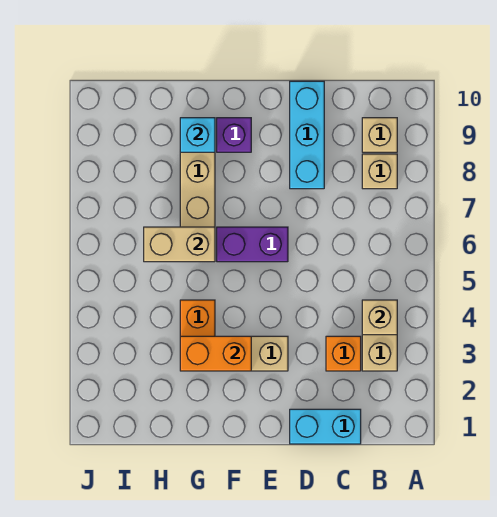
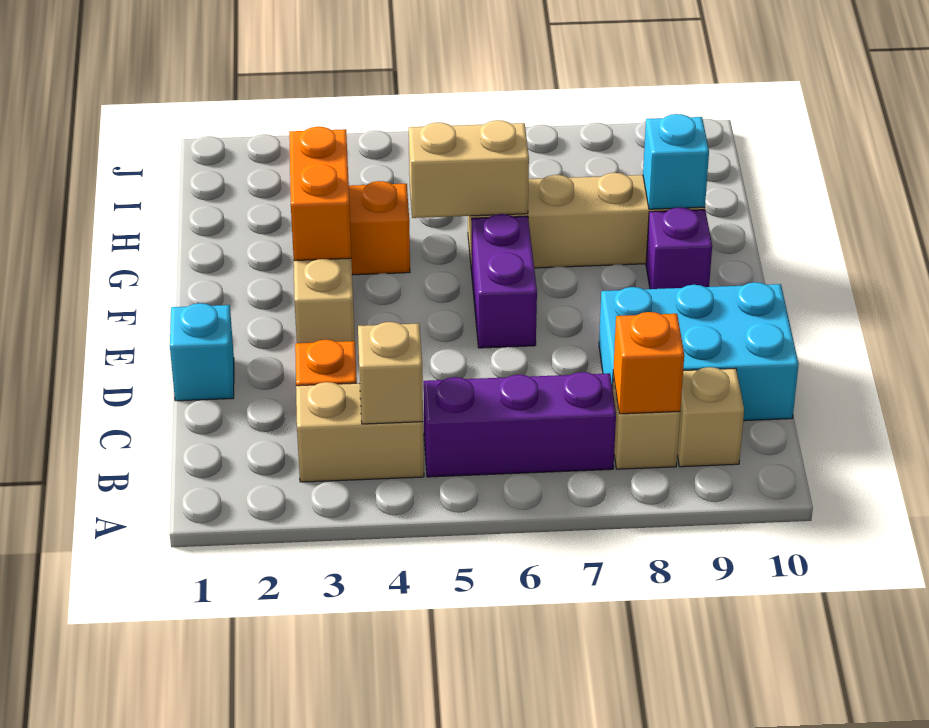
none -> purple 1x3 brick [423,372,616,477]
none -> orange 1x1 brick [613,312,684,414]
cyan 1x2 brick [290,409,361,444] -> cyan 1x1 brick [170,303,234,401]
cyan 1x3 brick [290,81,324,189] -> cyan 2x3 brick [599,282,799,421]
tan 1x2 brick [144,227,215,262] -> tan 1x2 brick turned to [409,120,529,218]

